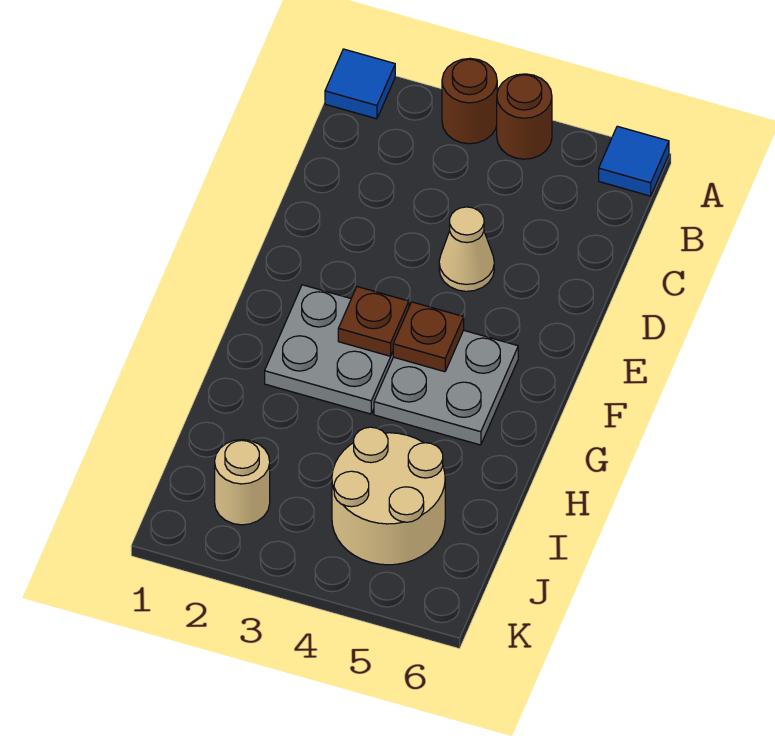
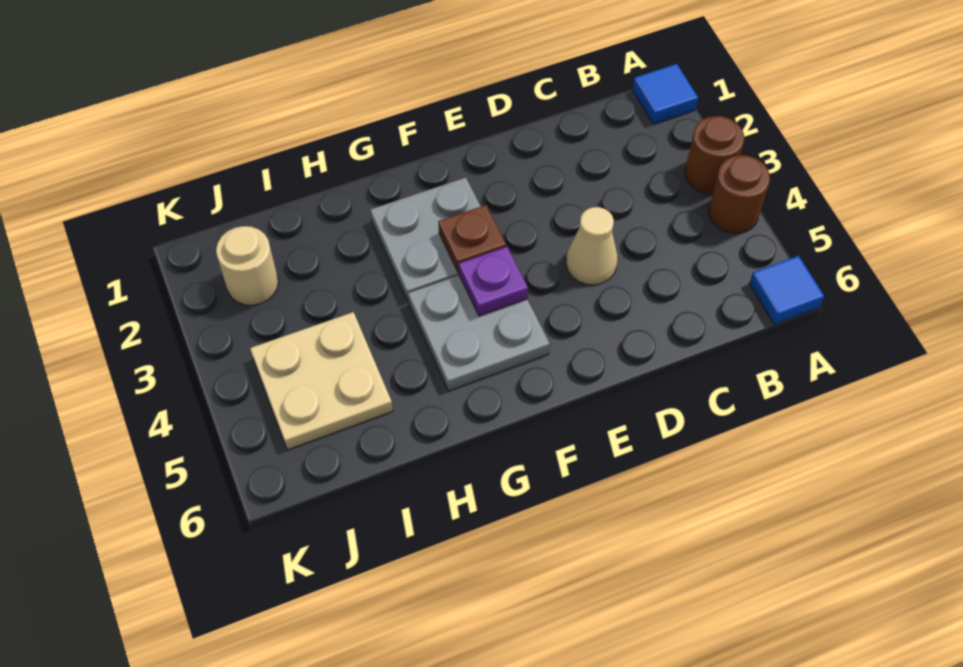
brown 1x1 plate [393,302,464,372] -> purple 1x1 plate [459,247,528,316]
tan 2x2 round brick [332,427,445,565] -> tan 2x2 plate [250,312,393,450]

